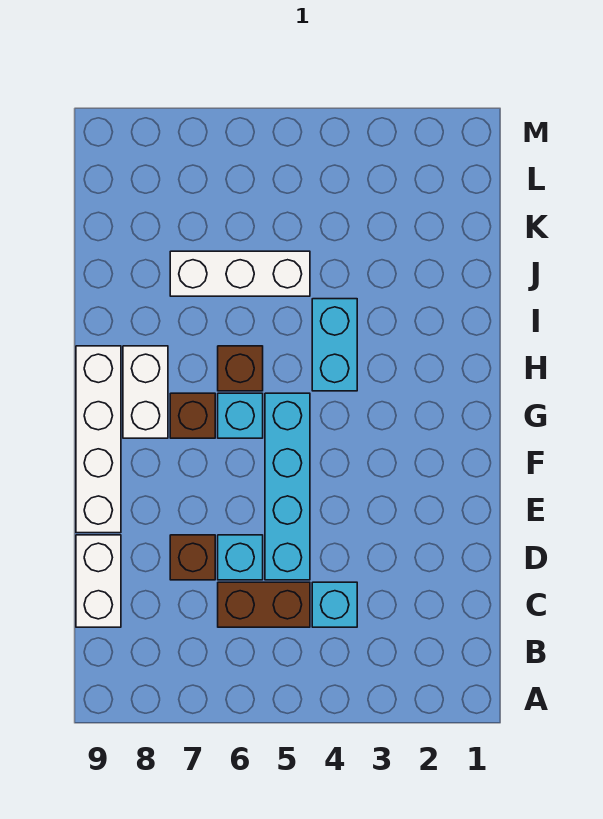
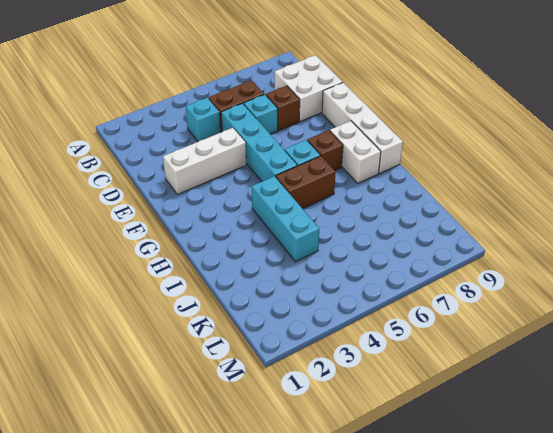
white 1x2 brick [76,535,121,627] -> white 2x2 brick [274,55,343,121]
cyan 1x2 brick [312,299,357,391] -> cyan 1x3 brick [252,176,319,262]
brown 1x1 brick [218,346,263,391] -> brown 1x2 brick [276,156,336,209]
white 1x3 brick [170,251,310,296] -> white 1x3 brick moved to [163,128,246,194]

